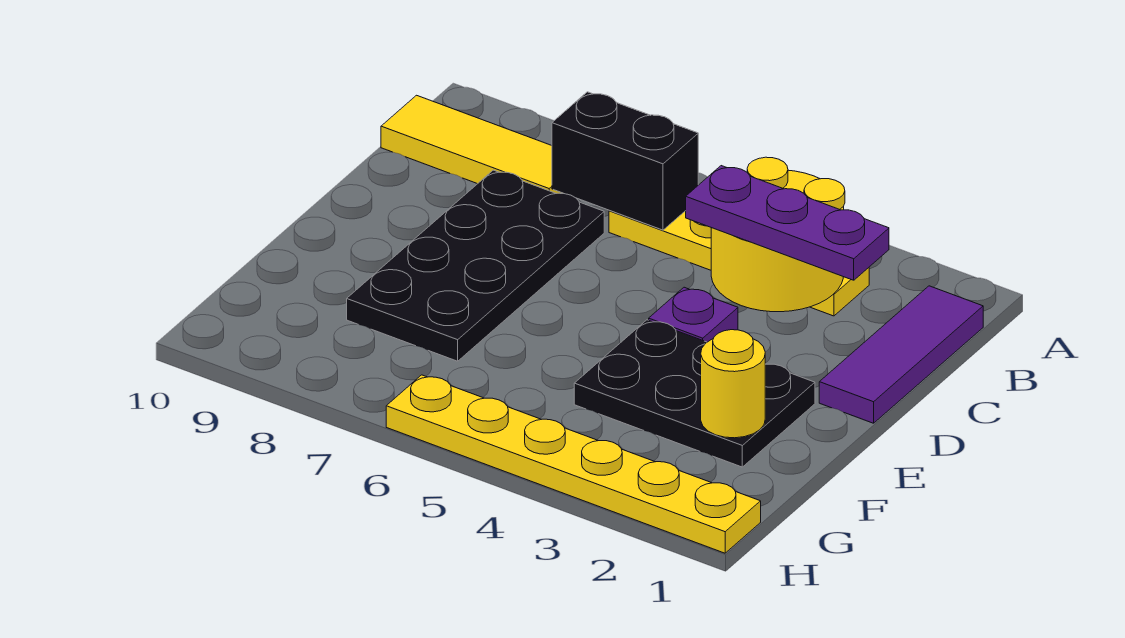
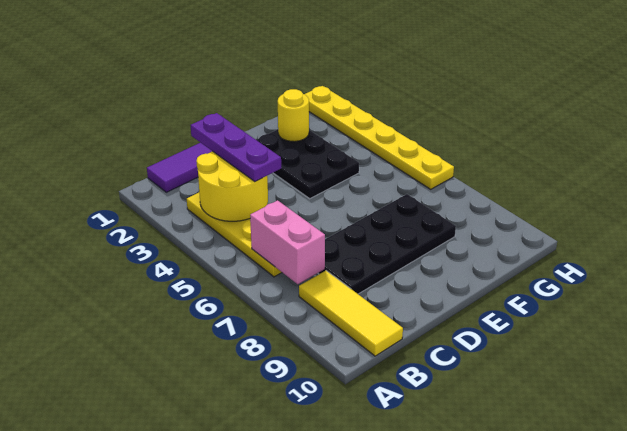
black 1x2 brick [552,92,698,230] -> pink 1x2 brick [250,200,325,284]
purple 1x1 plate [649,287,738,342] -> none

